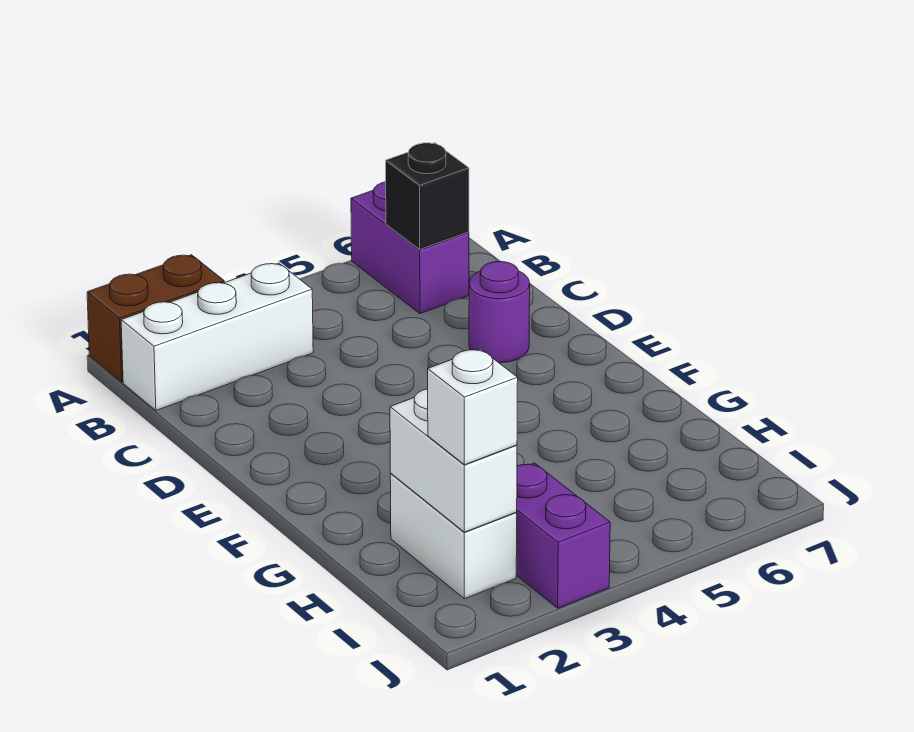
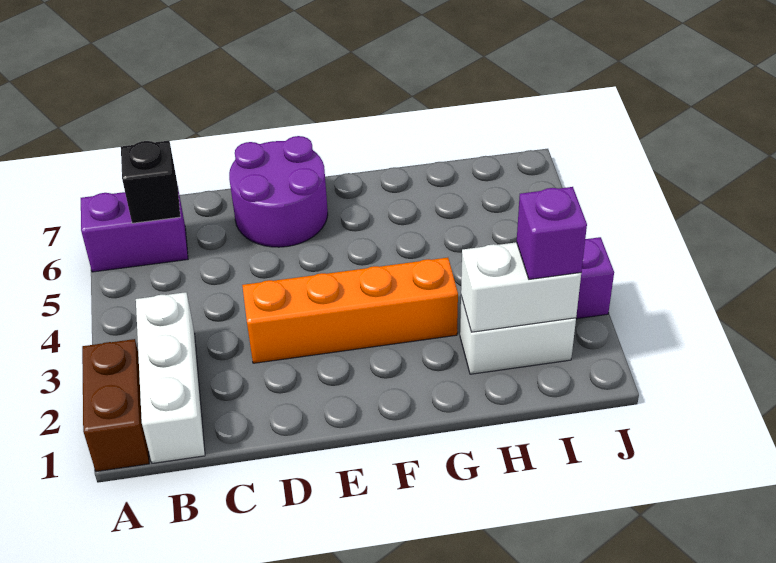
none -> orange 1x4 brick [242,258,458,363]
purple 1x1 round brick [469,262,530,363] -> purple 2x2 round brick [229,136,328,247]
white 1x1 brick [428,349,518,465] -> purple 1x1 brick [517,187,587,279]

